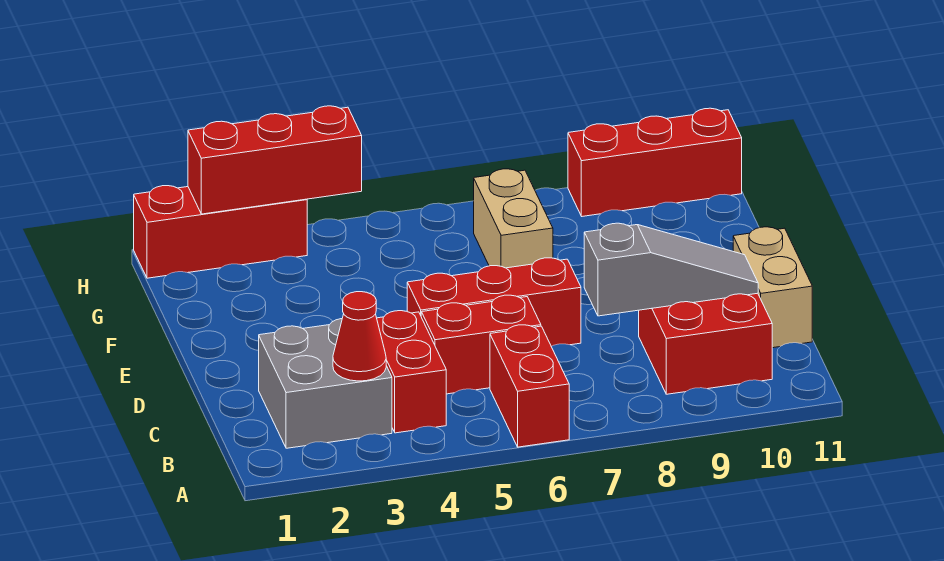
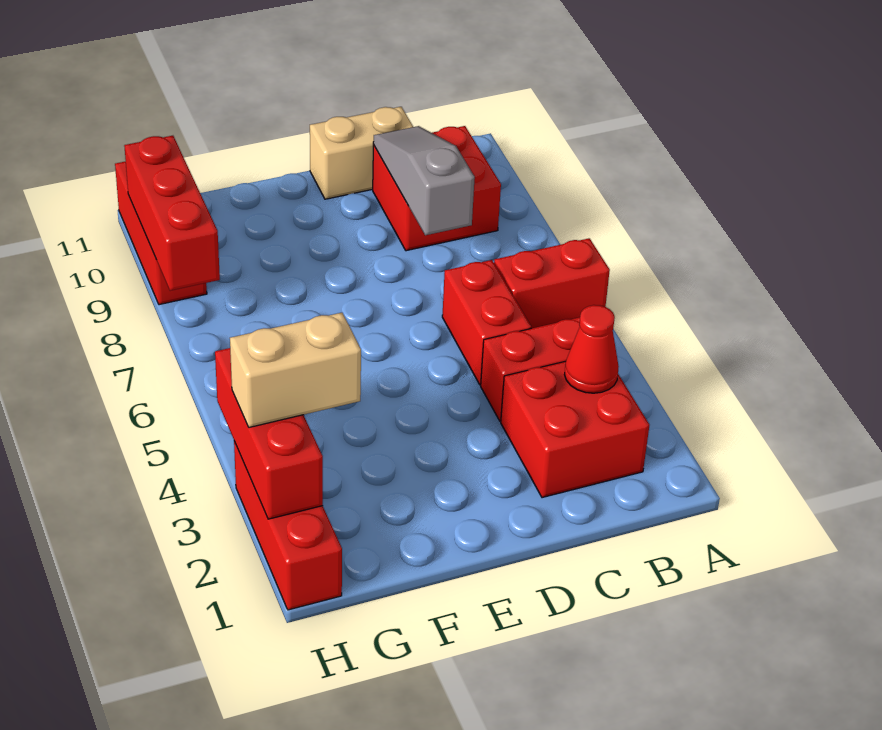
grey 2x2 brick [259,319,392,448] -> red 2x2 brick [501,361,649,498]
red 1x3 brick [407,258,581,346] -> red 1x3 brick moved to [124,136,220,291]
tan 1x2 brick [474,169,553,268] -> tan 1x2 brick moved to [230,313,361,427]

